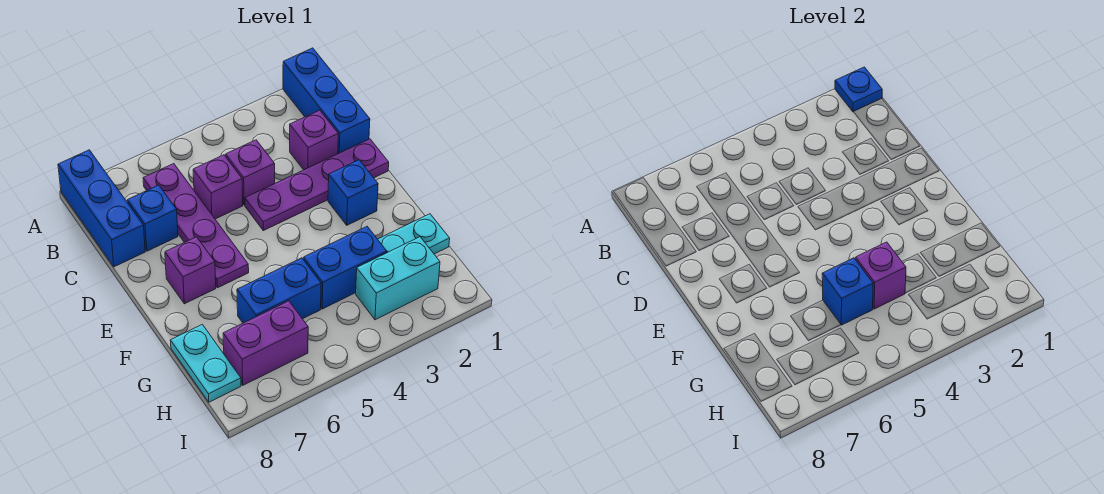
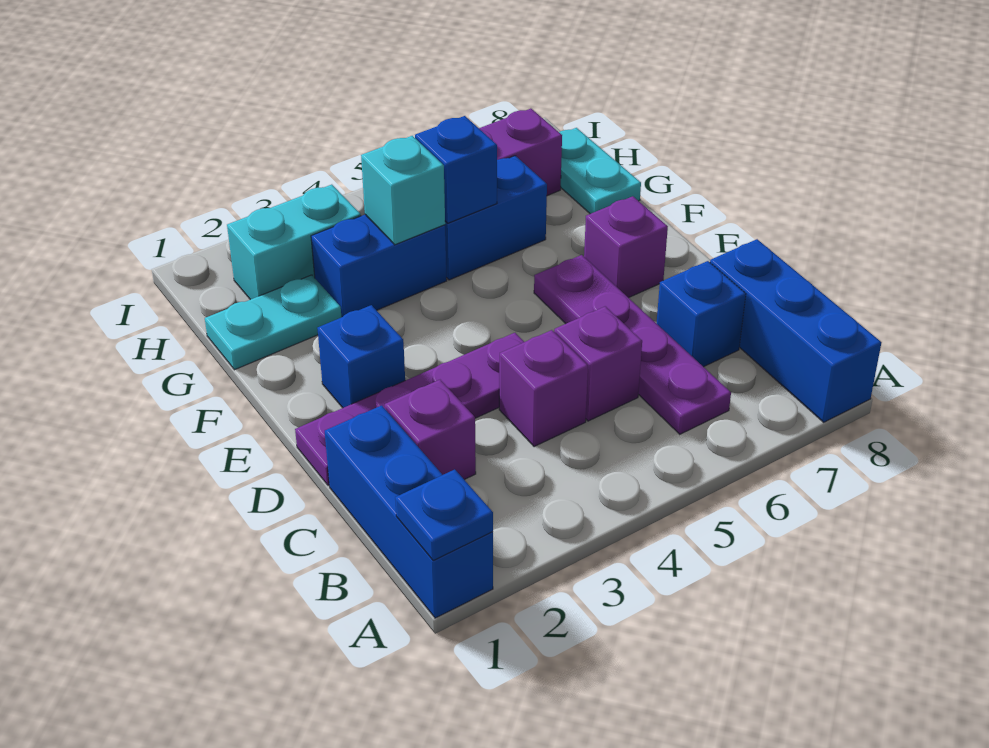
purple 1x1 brick [856,242,906,309] -> cyan 1x1 brick [361,136,445,245]

